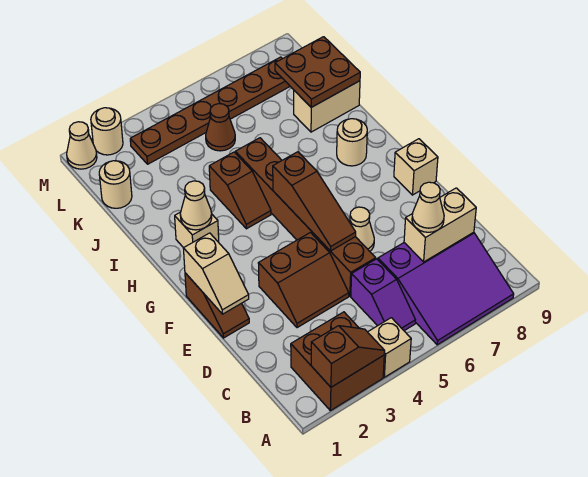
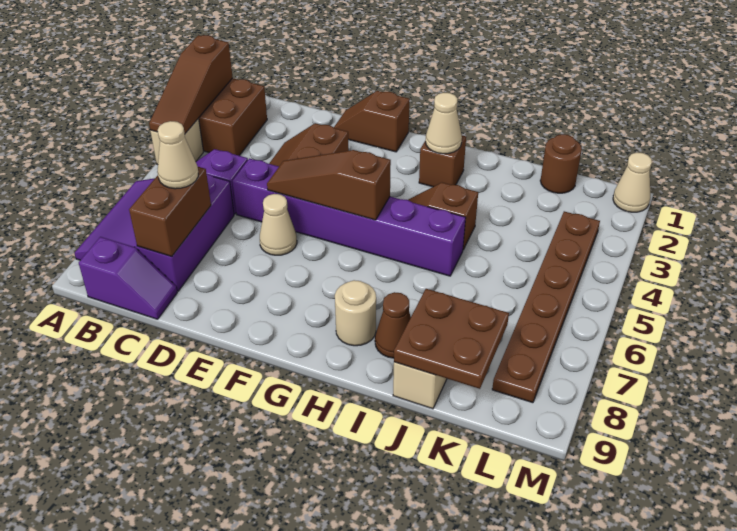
brown 1x2 slope [311,326,385,387] -> brown 1x3 slope [149,35,233,134]
none -> purple 1x2 slope [79,237,177,319]
tan 1x2 brick [404,188,476,262] -> brown 1x2 brick [129,167,211,256]
brown 1x6 brick [235,138,376,296] -> purple 1x6 brick [232,159,466,276]
tan 1x2 slope [183,233,249,314] -> none
tan 1x1 brick [394,139,438,195] -> none
tan 1x1 brick [175,212,219,248] -> brown 1x1 brick [419,136,466,187]
tan 1x1 round brick [99,161,132,208] -> brown 1x1 round brick [540,134,582,193]
brown 1x1 cone [206,104,235,151] -> brown 1x1 cone moved to [375,292,411,358]
tan 1x1 round brick [91,108,123,155] -> none

